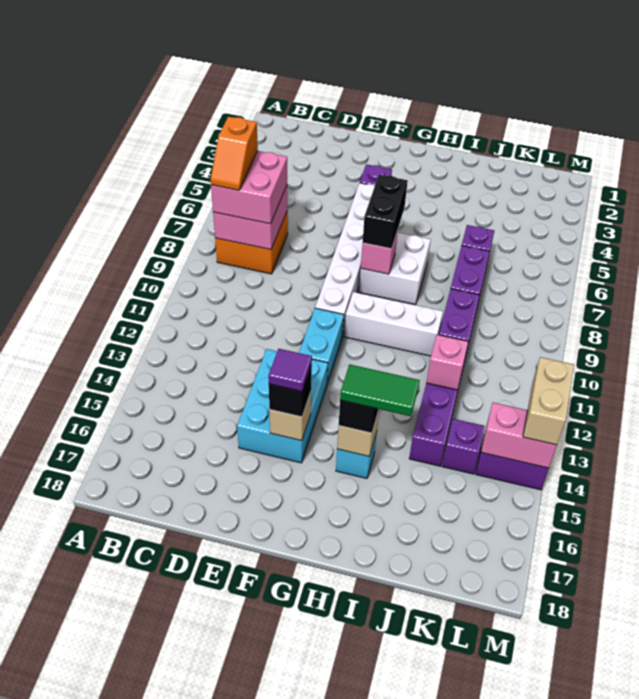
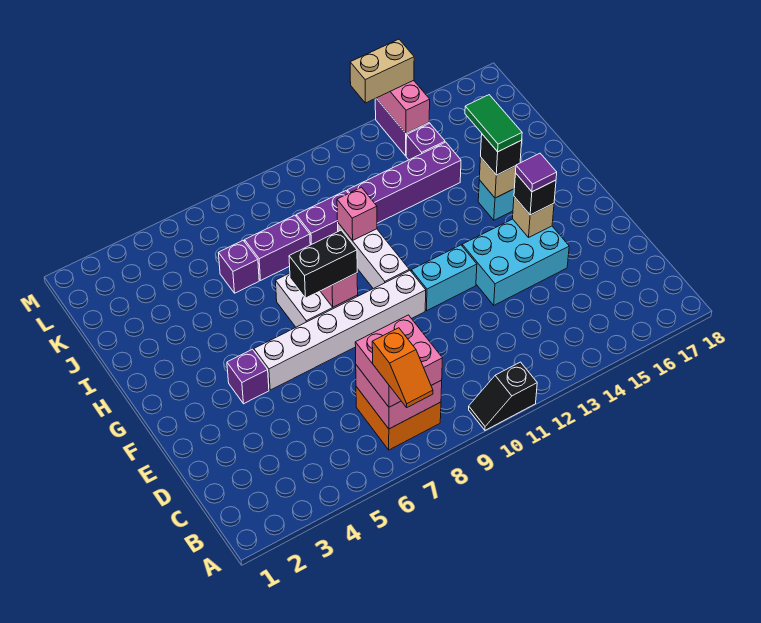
none -> black 1x2 slope [469,362,537,430]
orange 1x2 slope [210,117,258,190] -> orange 1x2 slope turned to [372,328,433,407]
pink 1x1 brick [426,335,468,390] -> pink 1x1 brick moved to [337,187,377,240]

